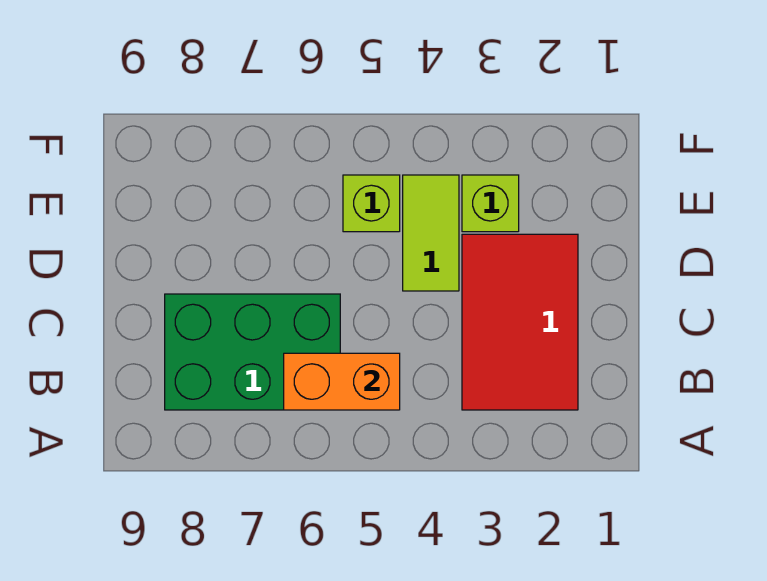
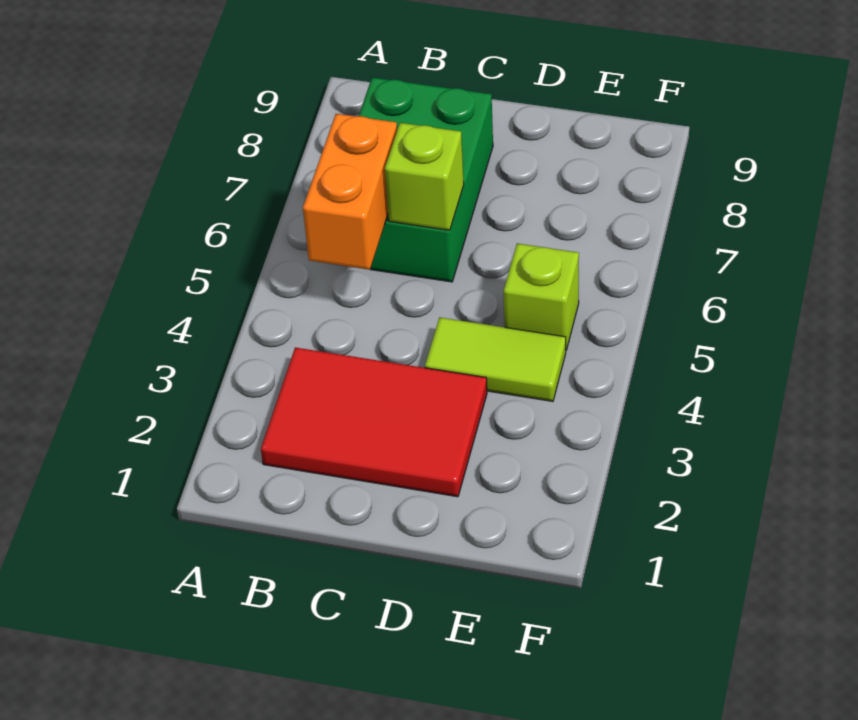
lime 1x1 brick [462,175,519,232] -> lime 1x1 brick moved to [385,123,464,230]

